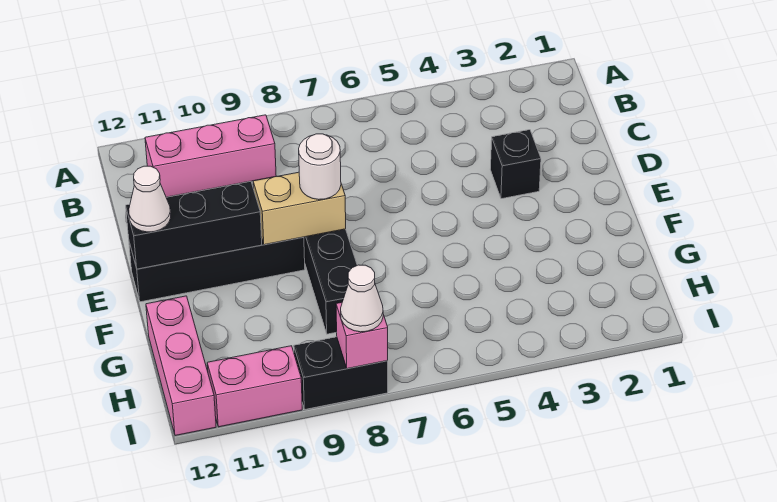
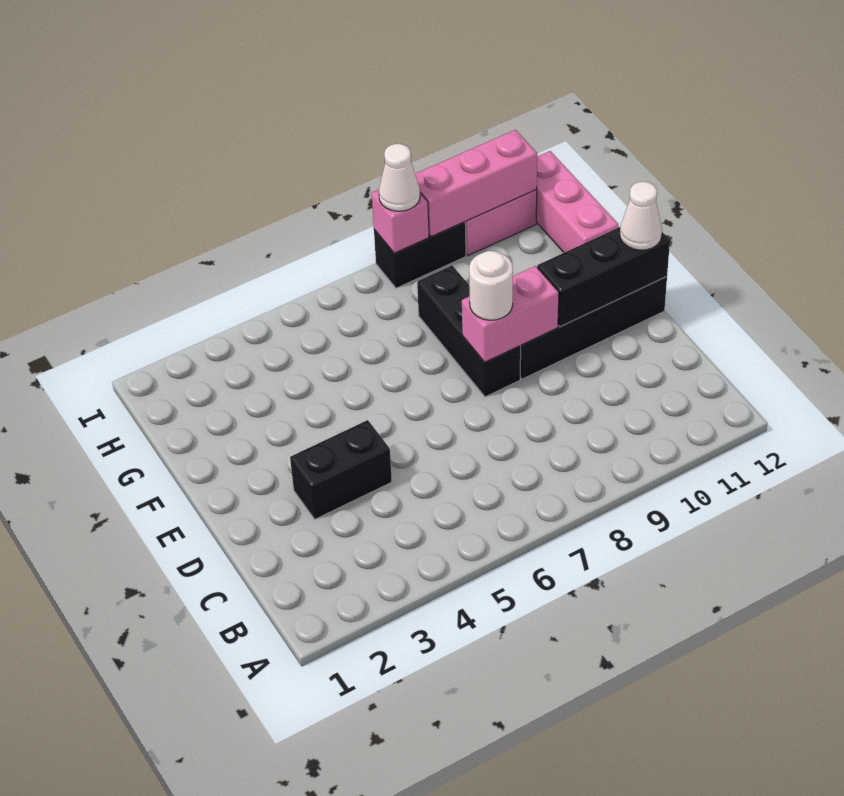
pink 1x3 brick [145,115,276,197] -> pink 1x3 brick moved to [415,130,537,237]
black 1x1 brick [490,130,541,199] -> black 1x2 brick [290,420,392,519]
tan 1x2 brick [253,172,346,245] -> pink 1x2 brick [462,266,559,362]

